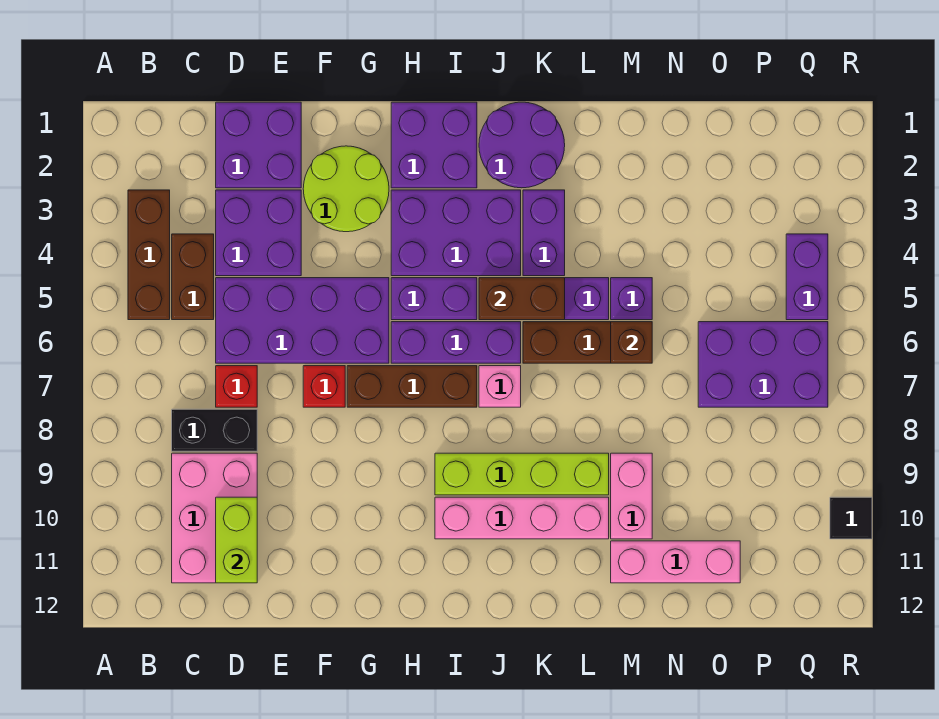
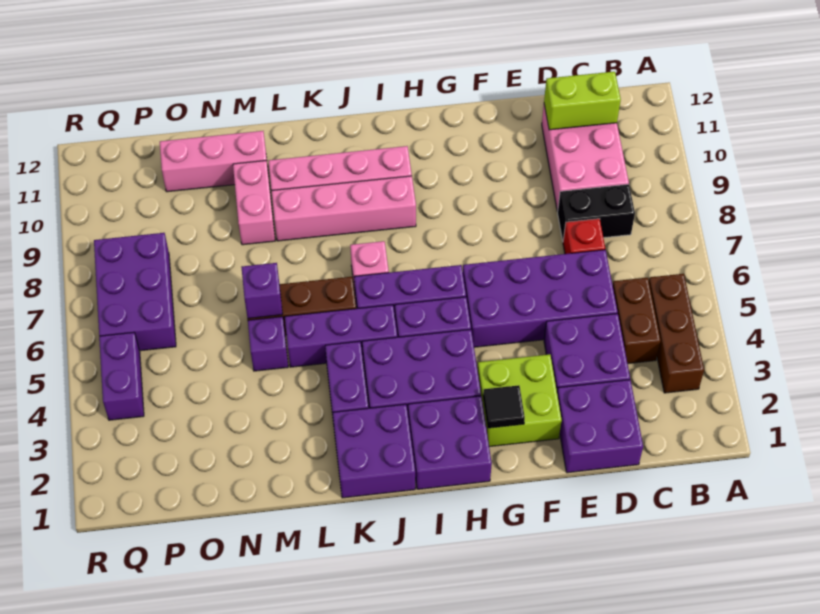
lime 1x2 brick [216,497,257,583] -> lime 1x2 brick turned to [544,72,621,130]
lime 2x2 round brick [303,146,389,232] -> lime 2x2 brick [478,354,562,447]
red 1x1 brick [303,366,345,407] -> none
brown 1x3 brick [347,366,477,407] -> none
lime 1x4 brick [435,453,609,495] -> pink 1x4 brick [271,176,416,241]
purple 2x2 round brick [479,102,565,188] -> purple 2x2 brick [333,404,415,498]
brown 1x2 brick [479,278,565,320] -> none
brown 1x1 brick [611,322,652,363] -> purple 1x1 brick [241,263,282,319]
purple 2x3 brick [698,322,828,407] -> purple 2x3 brick turned to [94,233,176,351]
black 1x1 tile [830,497,872,539] -> black 1x1 tile moved to [483,385,525,428]

